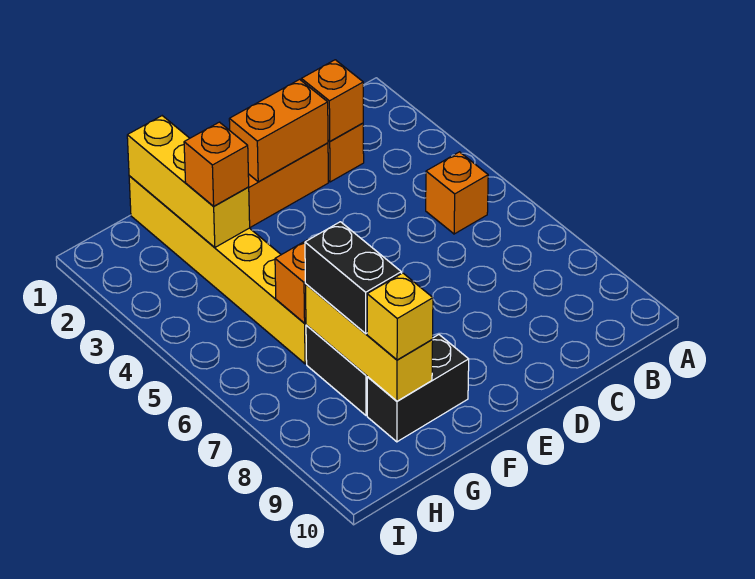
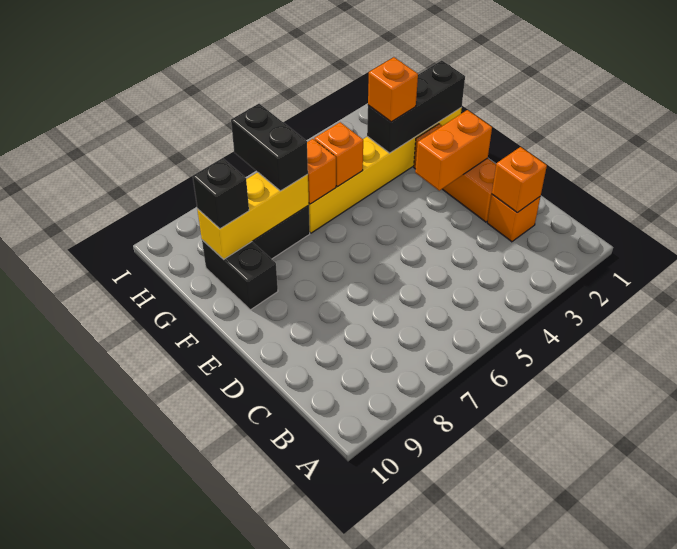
orange 1x1 brick [426,152,488,234] -> orange 1x1 brick moved to [314,122,363,187]
orange 1x2 brick [229,79,328,182] -> orange 1x2 brick turned to [415,110,492,191]
yellow 1x3 brick [127,116,250,247] -> black 1x3 brick [367,60,465,153]
black 1x2 brick [305,222,401,334] -> black 1x2 brick turned to [231,104,308,191]
yellow 1x1 brick [367,273,433,360] -> black 1x1 brick [193,158,249,229]

